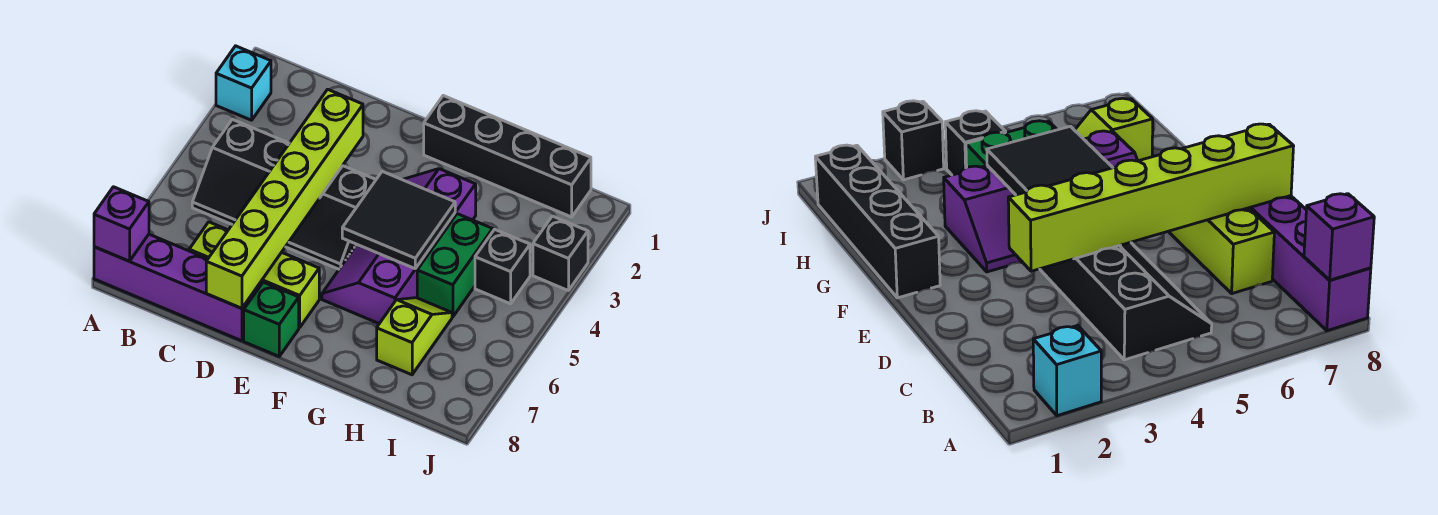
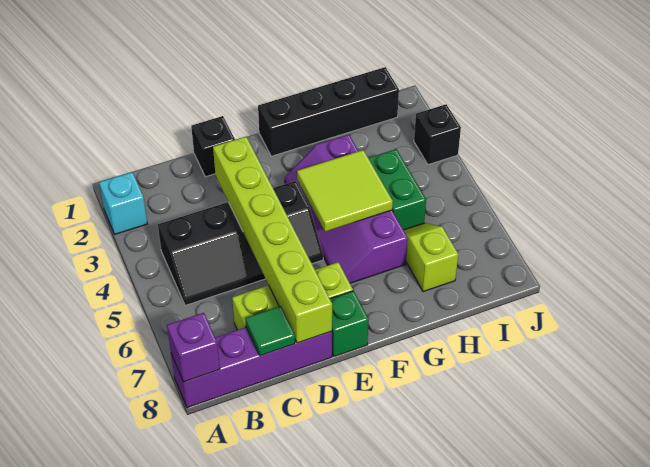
none -> green 1x1 tile [245,306,295,356]
black 2x2 tile [342,171,455,269] -> lime 2x2 tile [297,150,393,232]
black 1x1 brick [475,229,530,304] -> black 1x1 brick moved to [191,116,235,177]

